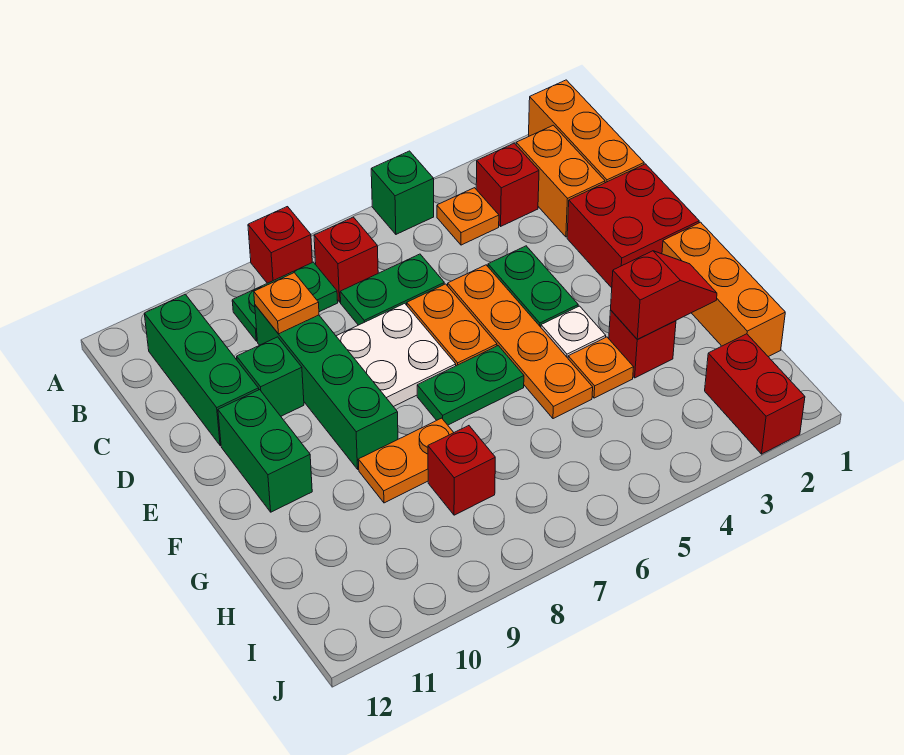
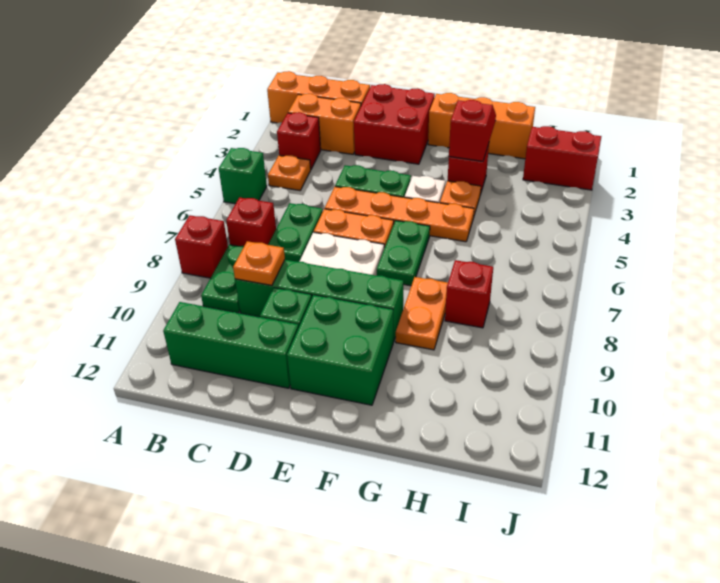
green 1x2 brick [218,390,312,512] -> green 2x2 brick [287,295,393,405]

